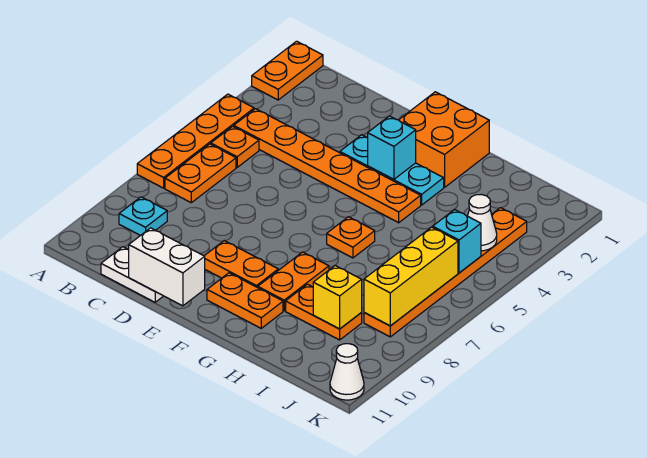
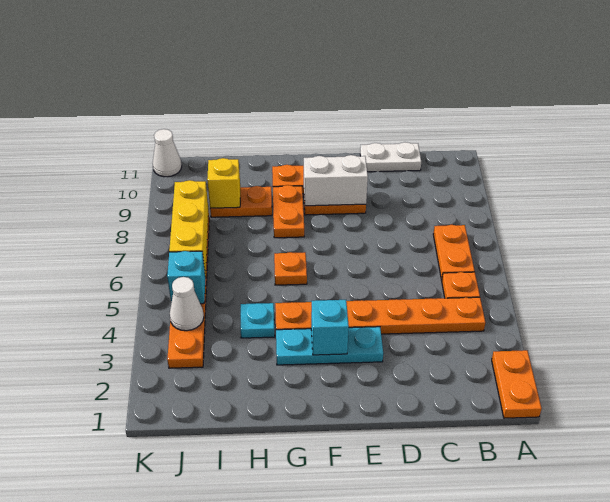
orange 1x4 plate [137,94,254,188] -> none
cyan 1x1 plate [119,197,167,236] -> cyan 1x1 plate moved to [241,303,275,338]
white 1x2 brick [129,228,205,306] -> white 1x2 brick moved to [304,155,368,206]
orange 2x2 brick [399,92,489,187] -> none

